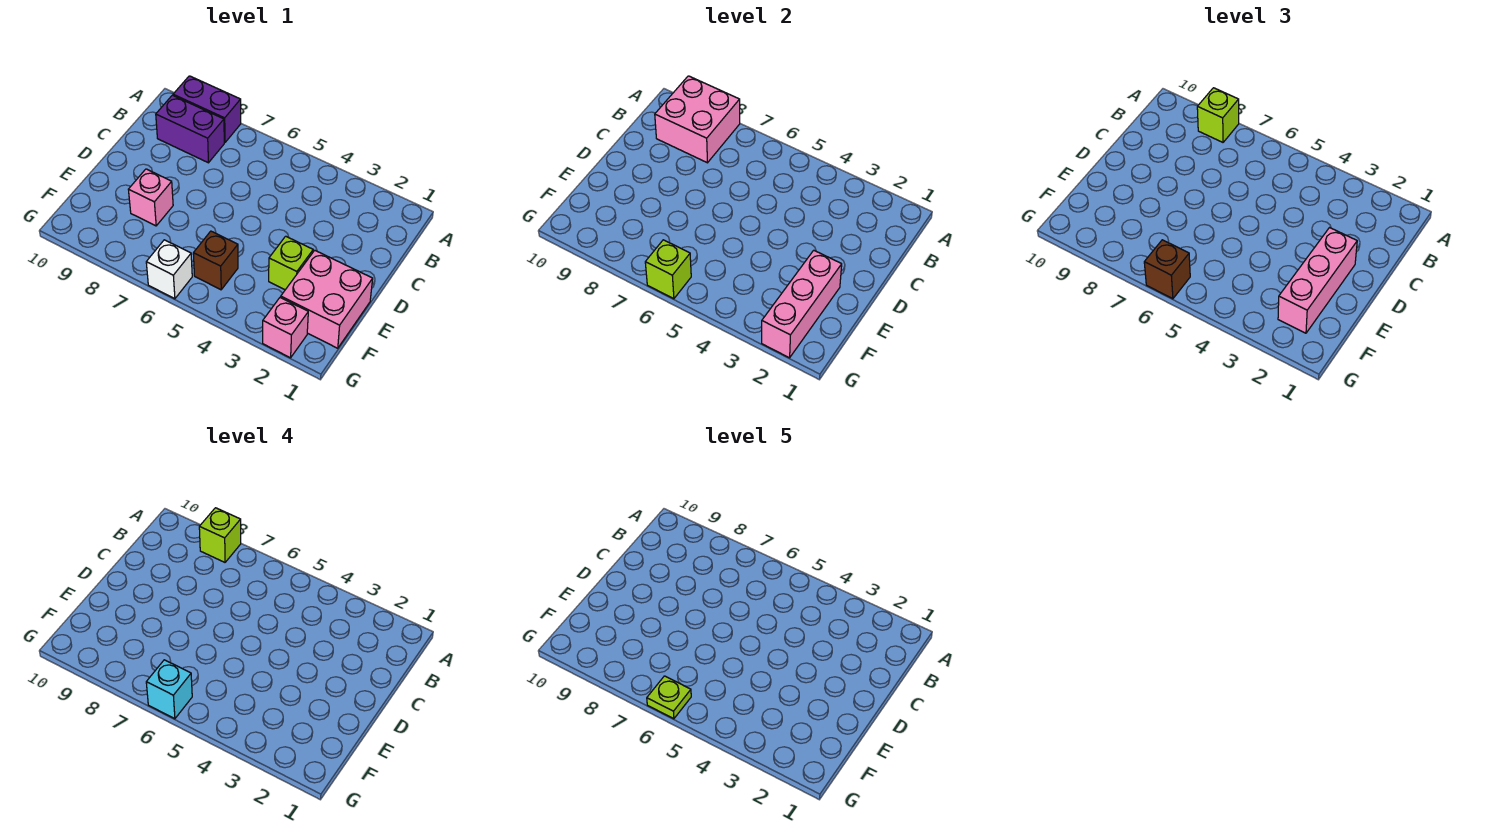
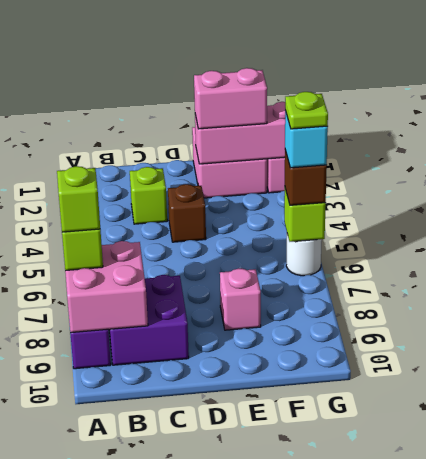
purple 1x2 brick [156,95,224,163] -> purple 2x2 brick [109,275,189,365]
pink 1x3 brick [1278,228,1357,333] -> pink 1x2 brick [194,68,267,129]
lime 1x1 brick [269,236,313,290] -> lime 1x1 brick moved to [130,167,167,224]
brown 1x1 brick [193,231,238,290] -> brown 1x1 brick moved to [168,184,206,242]
white 1x1 brick [146,240,192,299] -> white 1x1 round brick [286,234,322,276]

